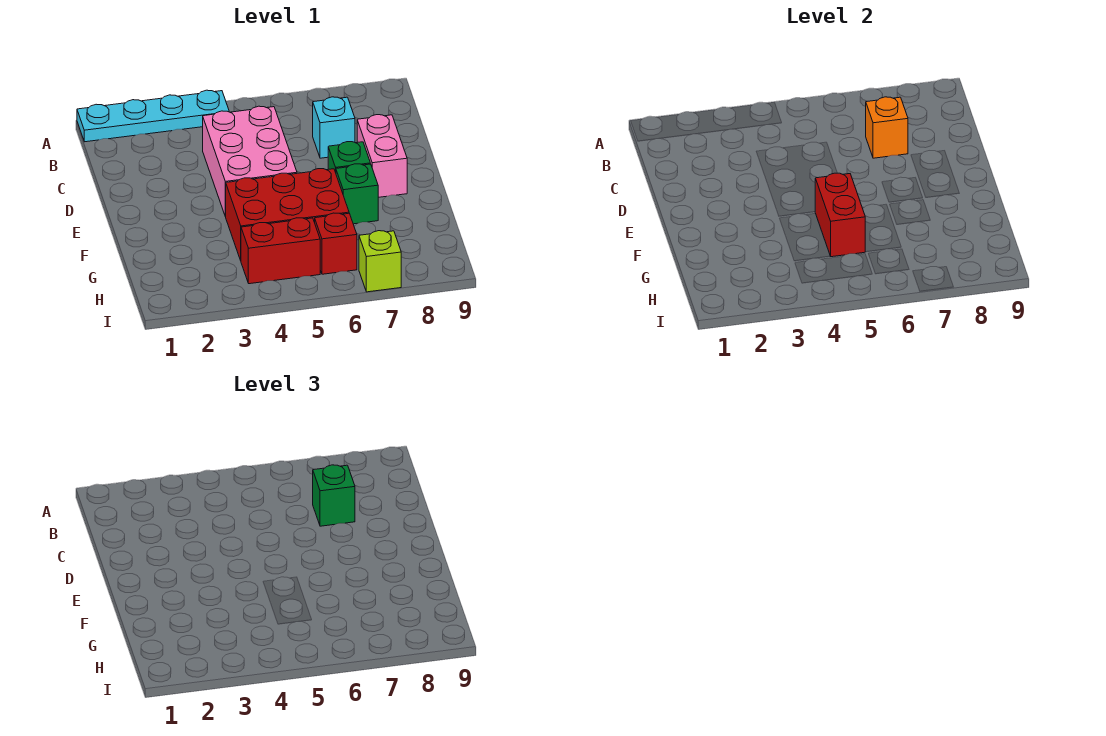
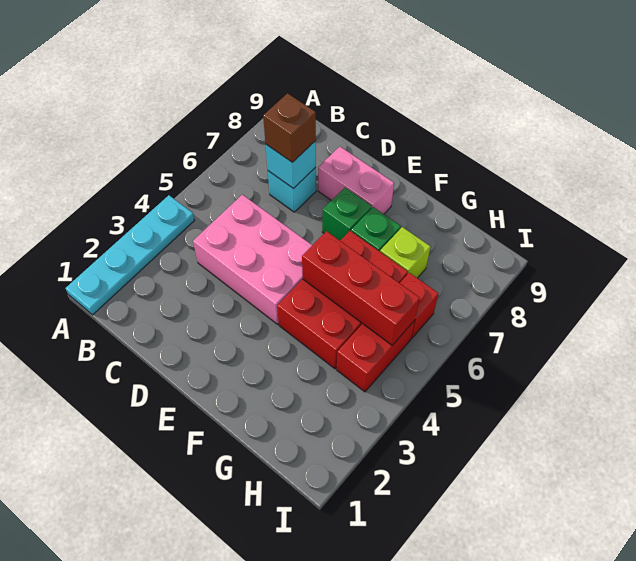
orange 1x1 brick [866,97,908,158] -> cyan 1x1 brick [266,141,316,189]
green 1x1 brick [313,465,355,526] -> brown 1x1 brick [263,93,316,162]
red 1x2 brick [815,173,865,257] -> red 1x3 brick [302,231,420,345]
lime 1x1 brick [359,231,401,292] -> lime 1x1 brick moved to [380,227,431,278]

